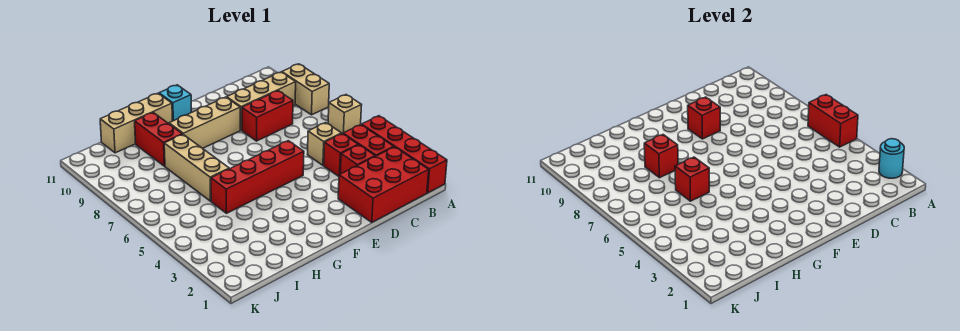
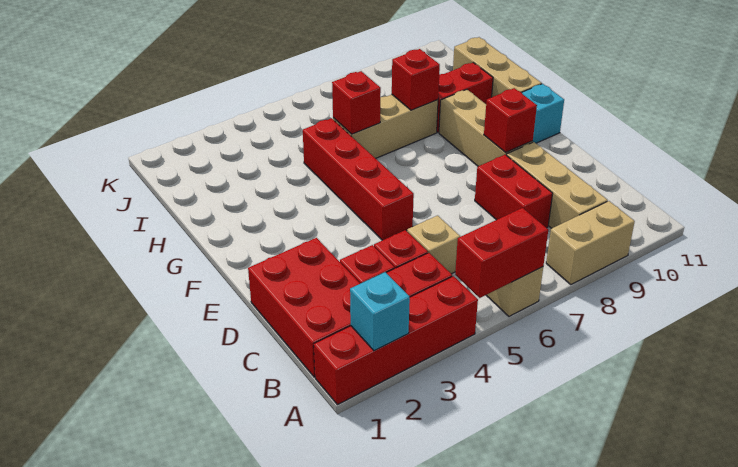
cyan 1x1 round brick [879,139,904,178] -> cyan 1x1 brick [350,272,410,351]

